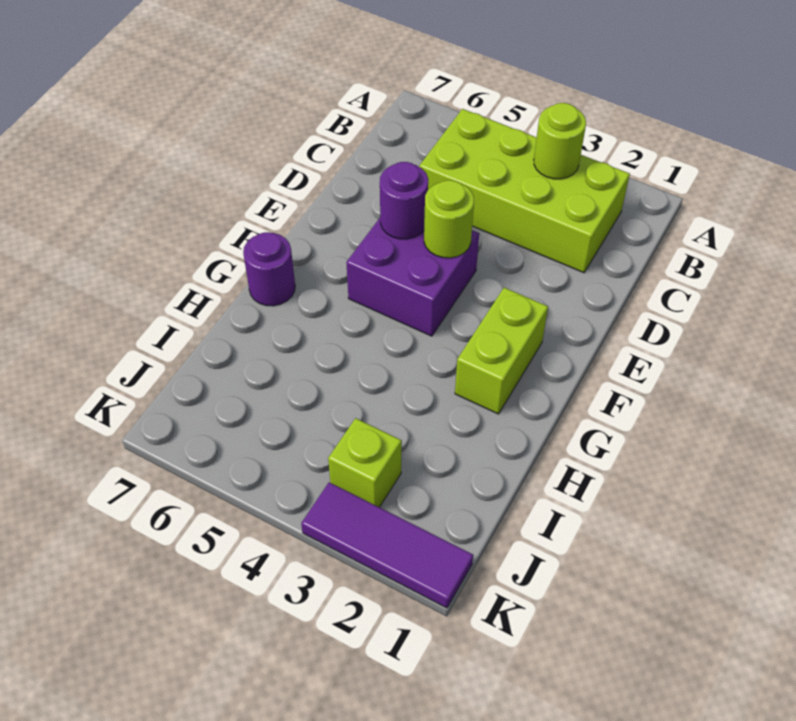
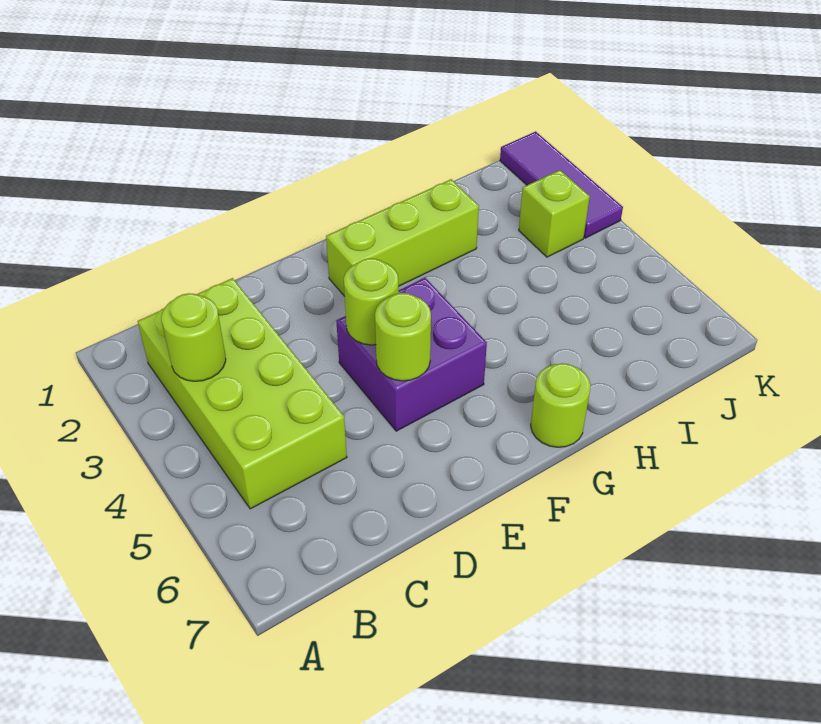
purple 1x1 round brick [380,162,428,239] -> lime 1x1 round brick [375,293,431,381]
lime 1x2 brick [455,288,548,414] -> lime 1x3 brick [326,179,479,296]
purple 1x1 round brick [243,232,295,306] -> lime 1x1 round brick [531,363,591,447]

